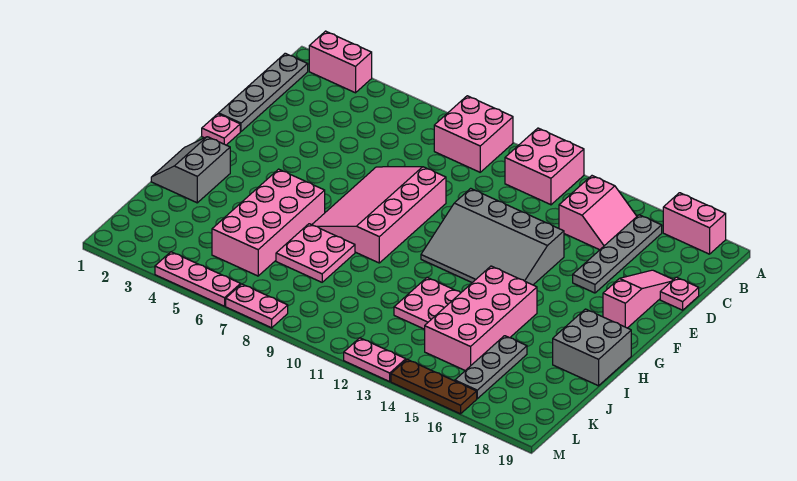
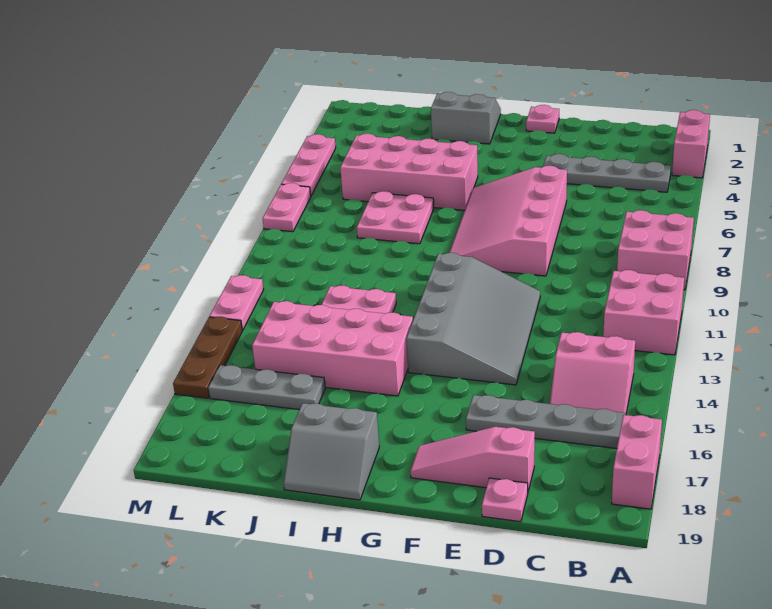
grey 1x4 plate [219,53,308,132] -> grey 1x4 plate moved to [543,154,671,192]
pink 1x3 slope [603,270,673,328] -> pink 1x3 slope turned to [411,427,535,491]
pink 3x4 slope [312,167,446,263] -> pink 3x4 slope turned to [450,166,567,276]
grey 3x4 slope [421,188,564,285] -> grey 3x4 slope turned to [406,253,540,385]
grey 2x2 brick [553,309,631,386] -> grey 2x2 slope [284,403,379,500]

